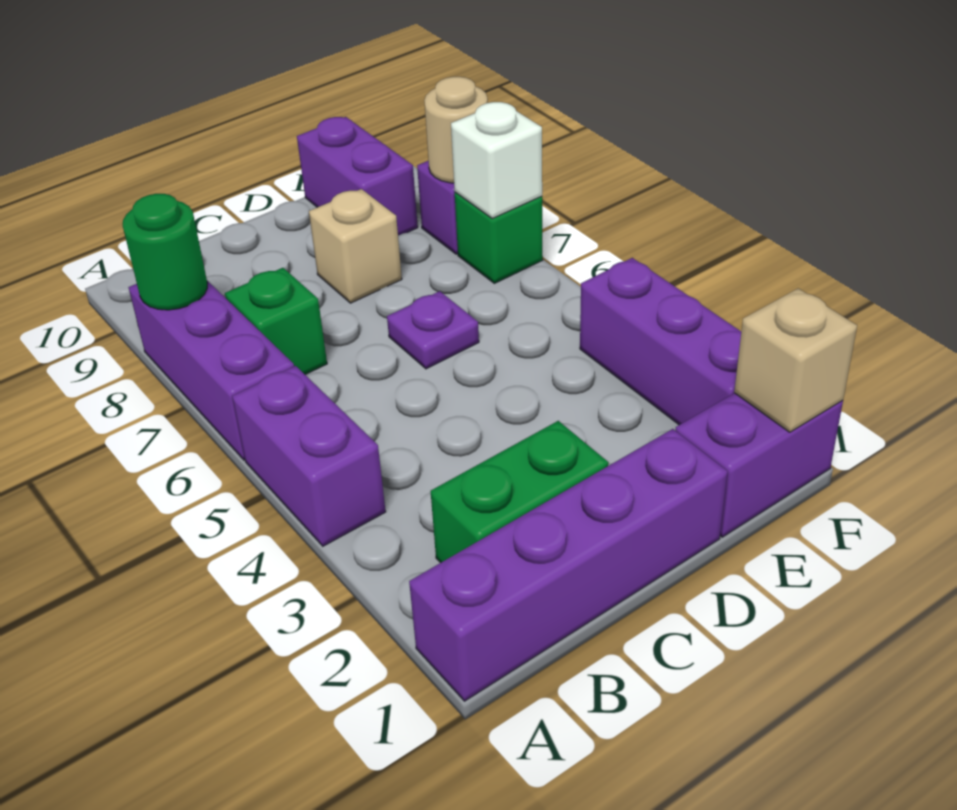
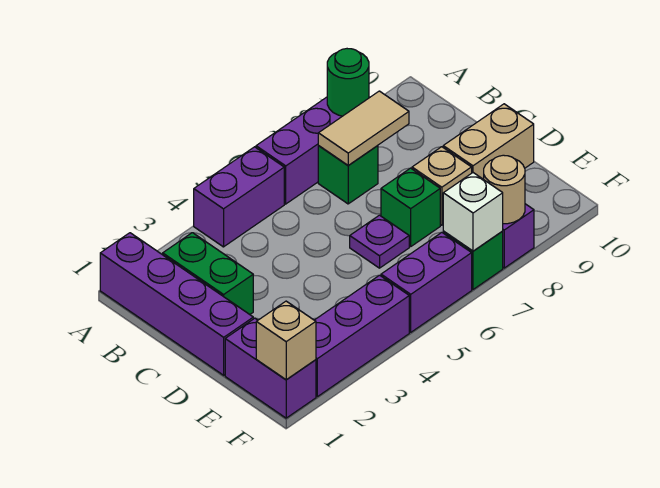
none -> tan 1x2 tile [318,91,409,165]
none -> green 1x1 brick [381,168,440,247]
none -> tan 1x2 brick [443,104,534,179]
purple 1x2 brick [297,117,418,236] -> purple 1x2 brick moved to [381,233,472,332]

